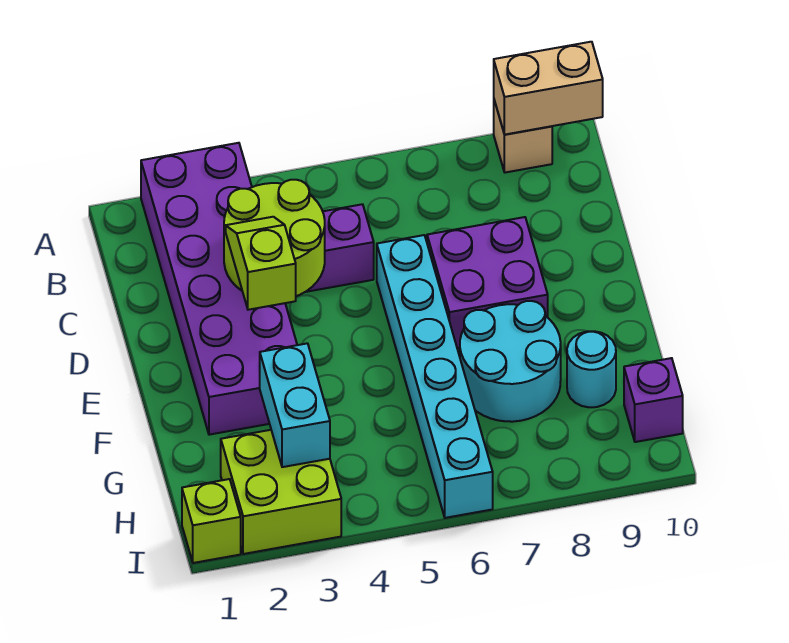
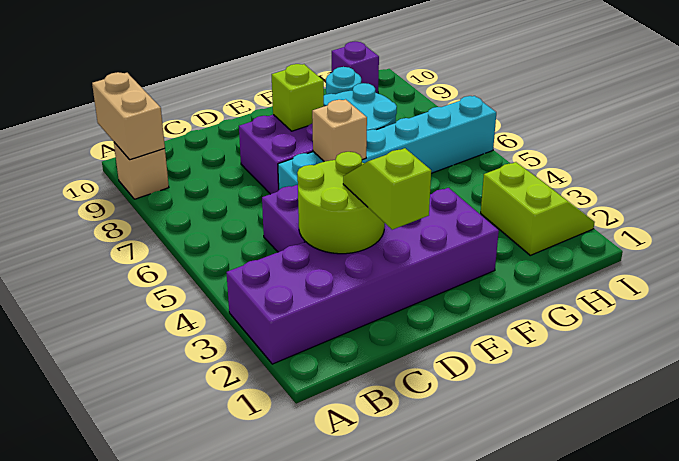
lime 1x2 slope [226,217,296,310] -> lime 1x2 slope turned to [343,148,431,230]
none -> tan 1x1 brick [312,99,367,162]
cyan 1x2 brick [260,343,330,467] -> none
lime 2x2 brick [221,430,341,554] -> lime 2x2 slope [481,162,595,255]
lime 1x1 brick [182,479,241,563] -> lime 1x1 brick moved to [272,64,324,131]

